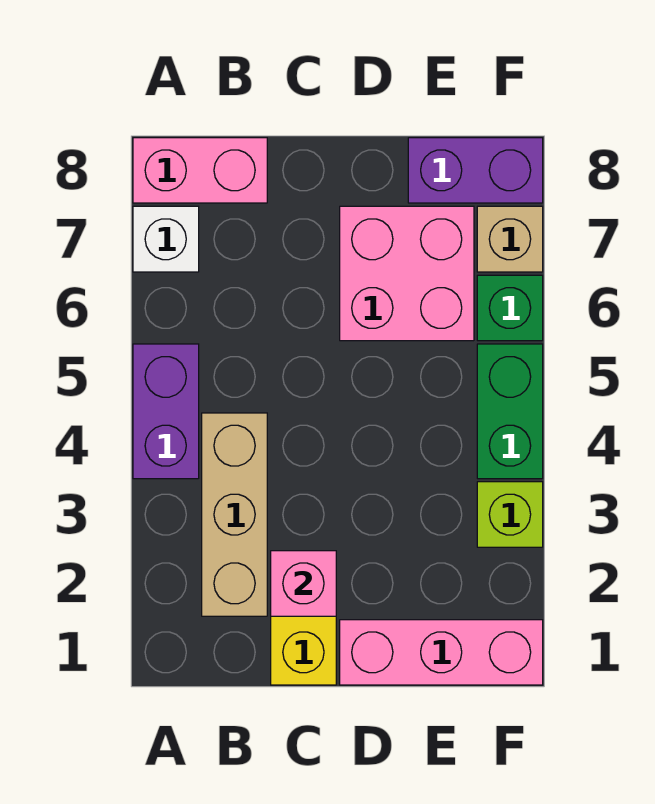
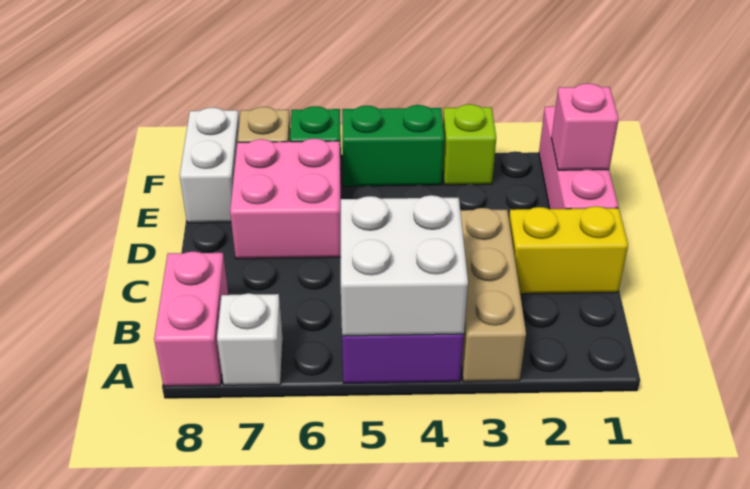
none -> white 2x2 brick [341,195,468,336]
tan 1x3 brick [202,413,267,616] -> tan 1x3 brick turned to [460,208,526,382]
pink 1x1 brick [271,551,336,616] -> pink 1x1 brick moved to [551,83,619,170]
purple 1x2 brick [408,138,543,203] -> white 1x2 brick [180,107,239,223]

